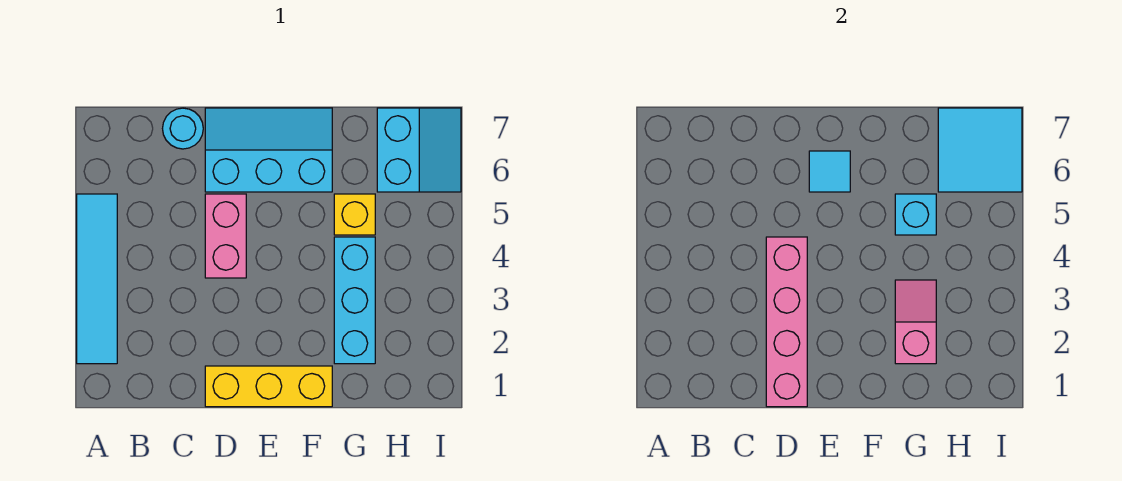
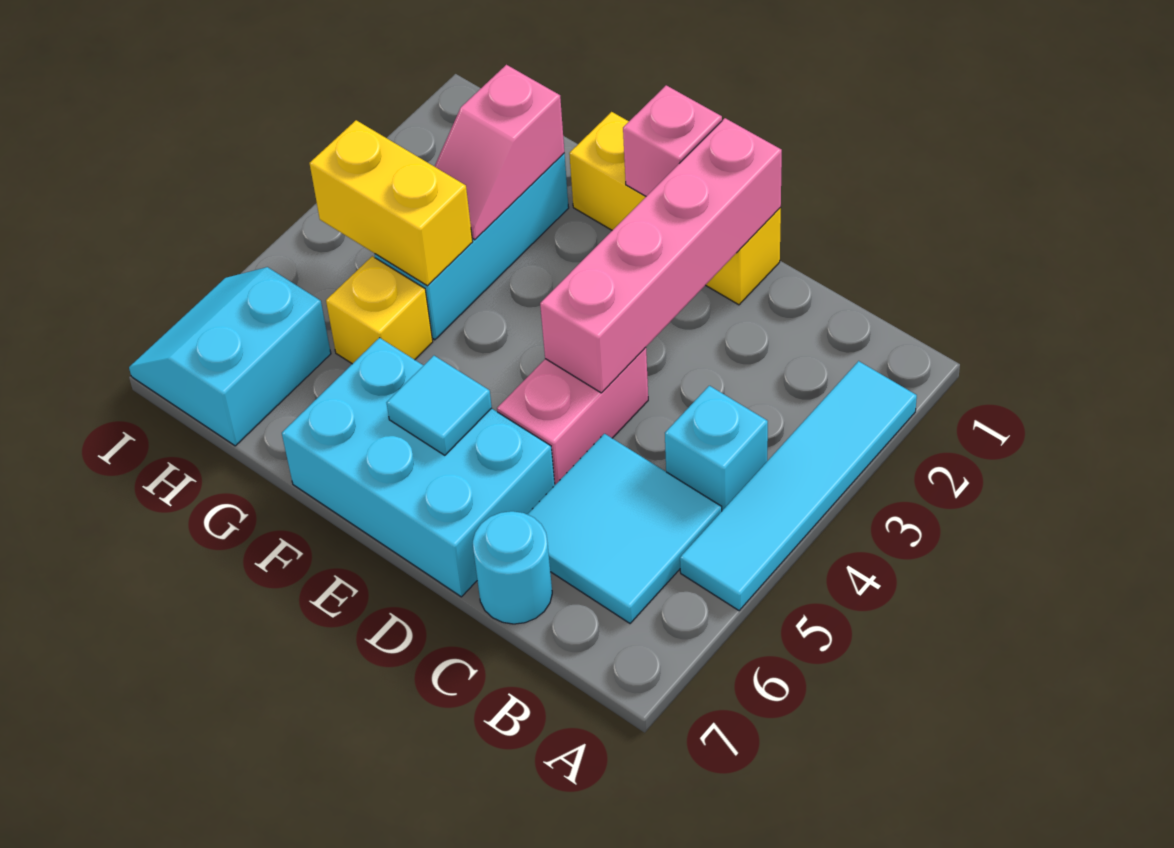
cyan 2x3 slope [205,108,332,192] -> cyan 2x3 brick [282,338,555,597]
none -> pink 1x1 brick [623,85,722,196]
none -> yellow 1x2 brick [310,120,473,286]
cyan 1x1 brick [895,194,936,235] -> cyan 1x1 brick moved to [665,386,768,511]
cyan 2x2 tile [938,108,1022,192] -> cyan 2x2 tile moved to [527,434,722,623]

